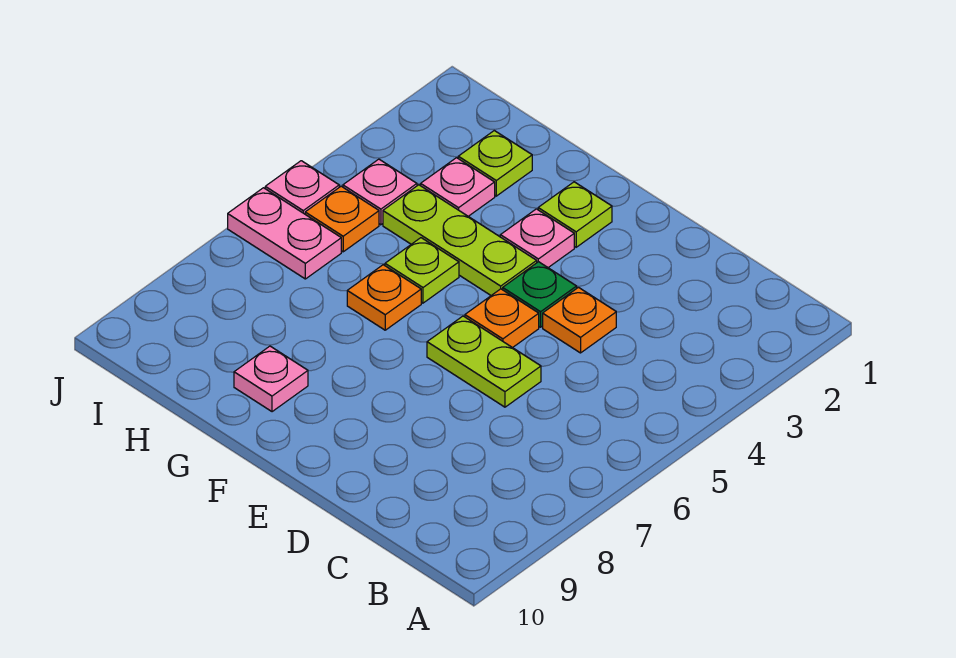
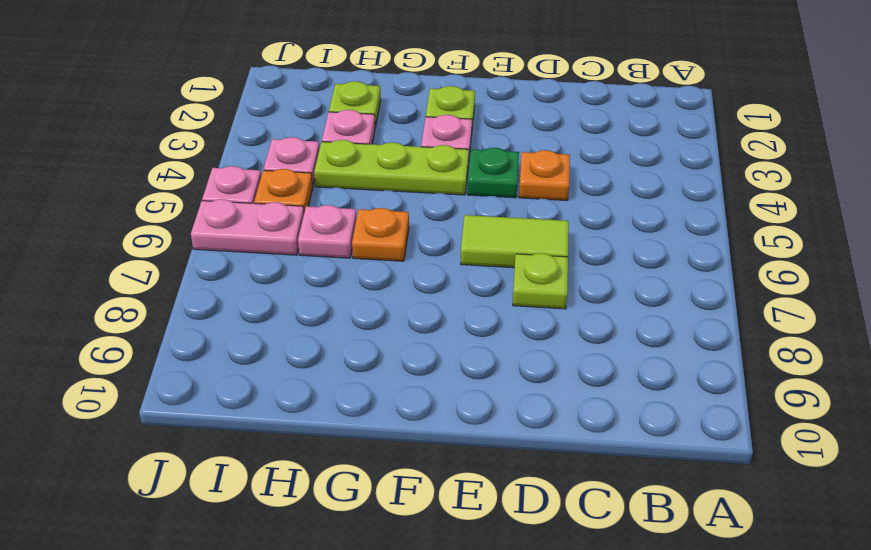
lime 1x2 plate [427,316,541,407] -> lime 1x2 tile [461,215,569,268]
orange 1x1 plate [465,289,539,348] -> none
lime 1x1 plate [385,238,459,303] -> lime 1x1 plate moved to [513,253,568,309]
pink 1x1 plate [234,346,308,412] -> pink 1x1 plate moved to [298,205,356,258]

